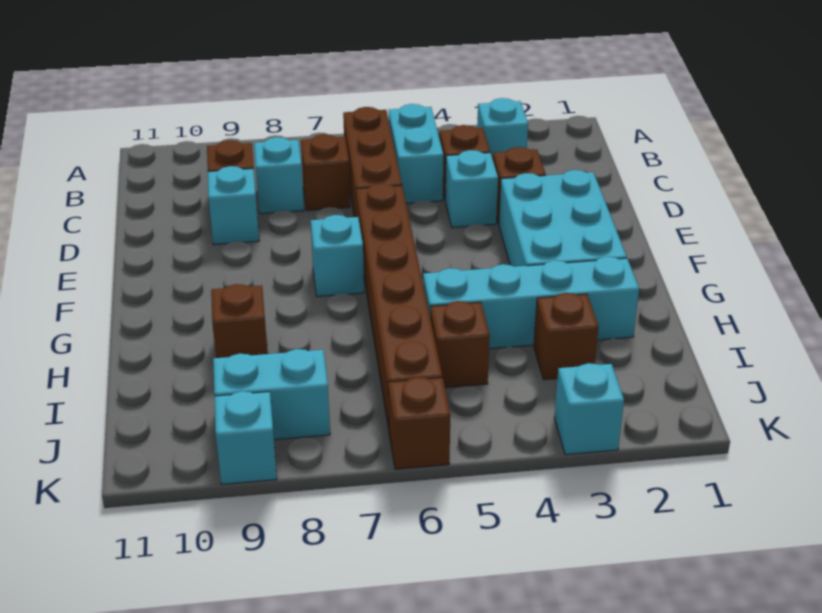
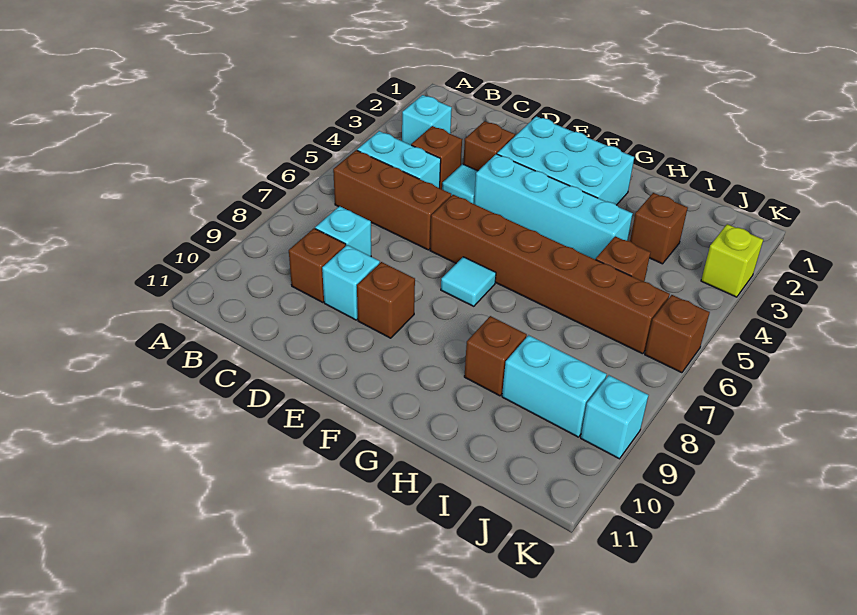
brown 1x1 brick [301,134,350,210] -> brown 1x1 brick moved to [357,262,415,338]
cyan 1x1 brick [445,150,498,228] -> cyan 1x1 tile [442,164,477,204]
cyan 1x1 brick [311,215,364,297] -> cyan 1x1 tile [441,257,496,306]
cyan 1x4 brick [423,257,639,349] -> cyan 1x4 brick turned to [474,154,633,260]
cyan 1x2 brick [213,349,330,440] -> cyan 1x2 brick turned to [502,335,607,437]
cyan 1x1 brick [554,363,624,455] -> lime 1x1 brick [701,224,763,297]

